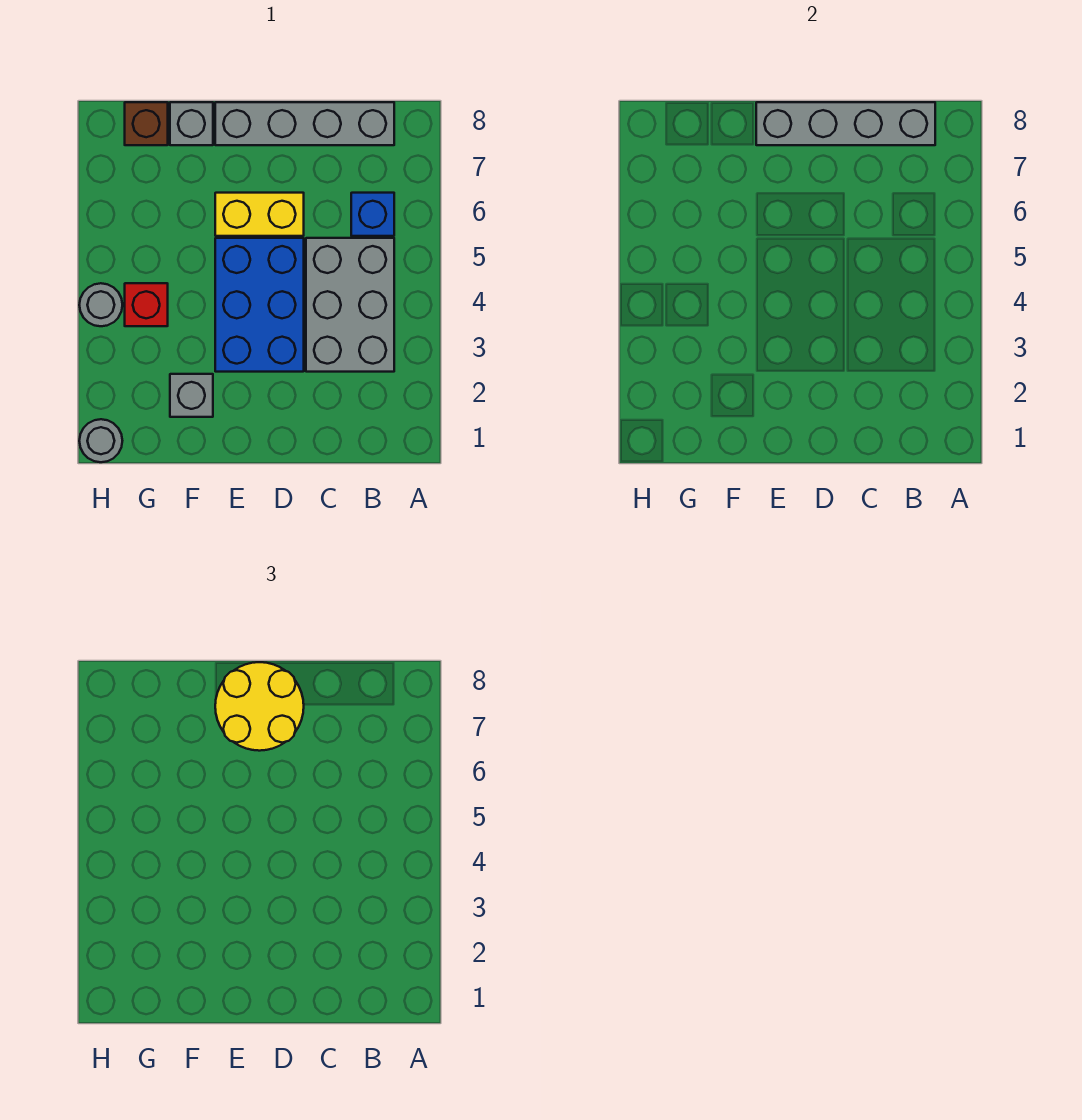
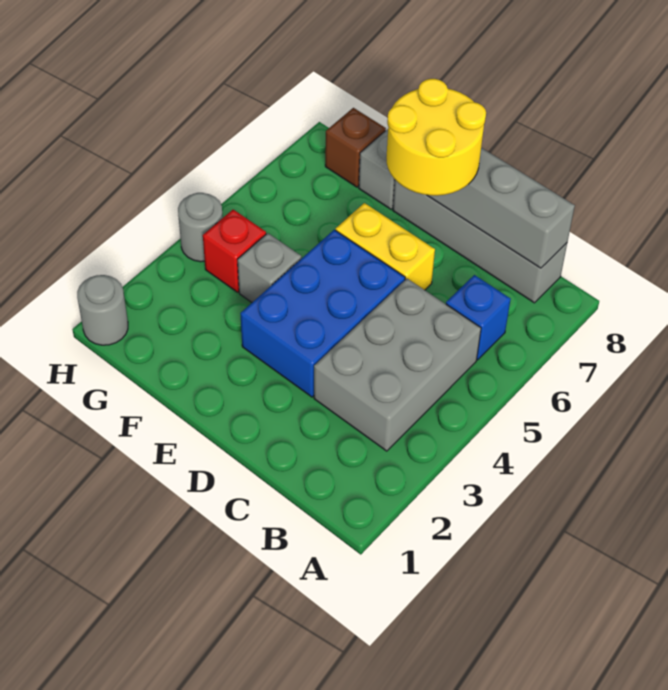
grey 1x1 brick [170,374,213,417] -> grey 1x1 brick moved to [238,233,302,302]

